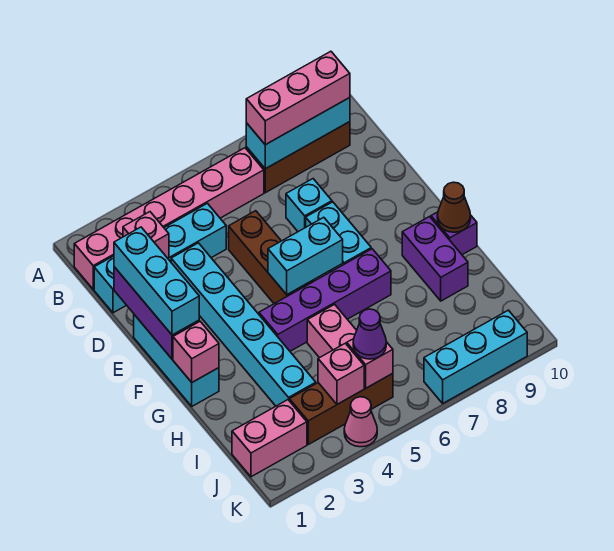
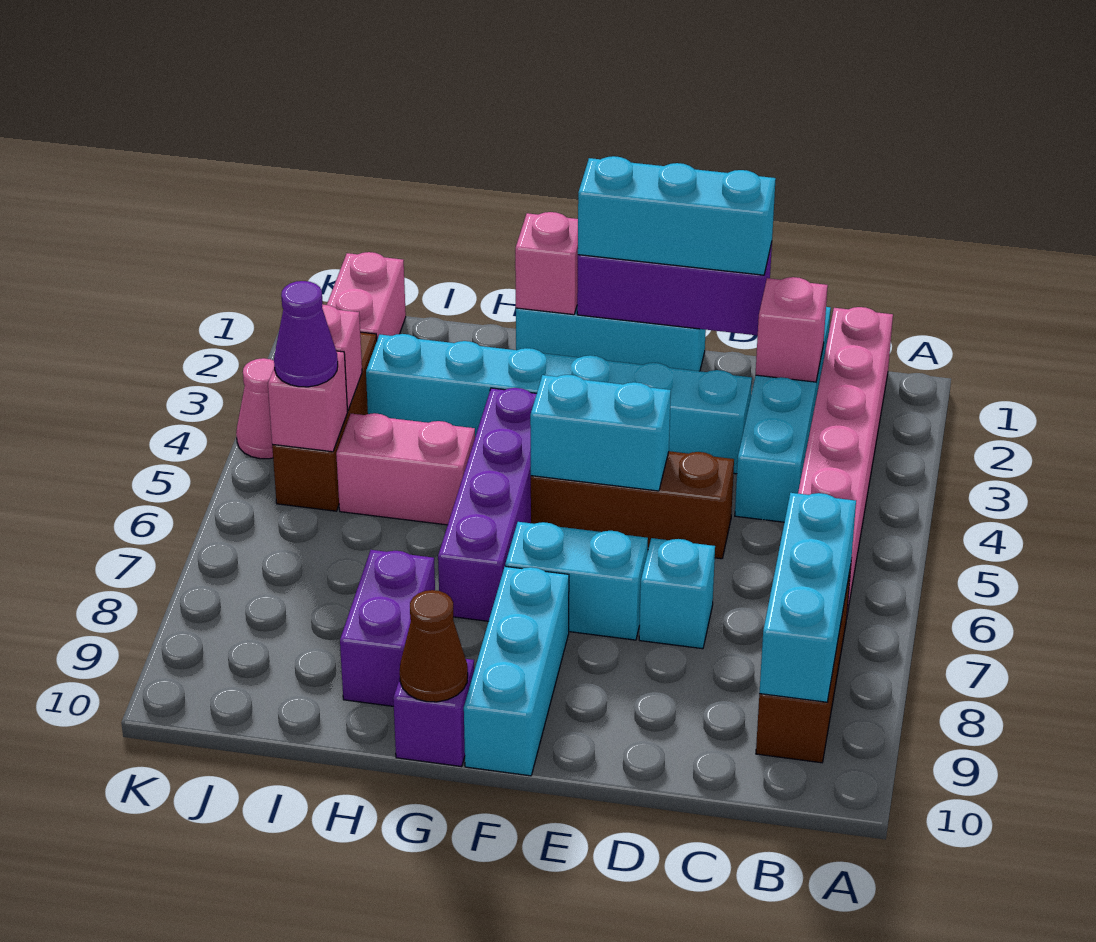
pink 1x3 brick [246,51,350,145] -> none
cyan 1x2 brick [268,217,343,294] -> cyan 1x2 brick turned to [530,375,671,491]
purple 1x2 brick [402,217,468,301] -> purple 1x2 brick turned to [340,550,435,706]
cyan 1x3 brick [424,310,527,403] -> cyan 1x3 brick moved to [464,566,569,776]

